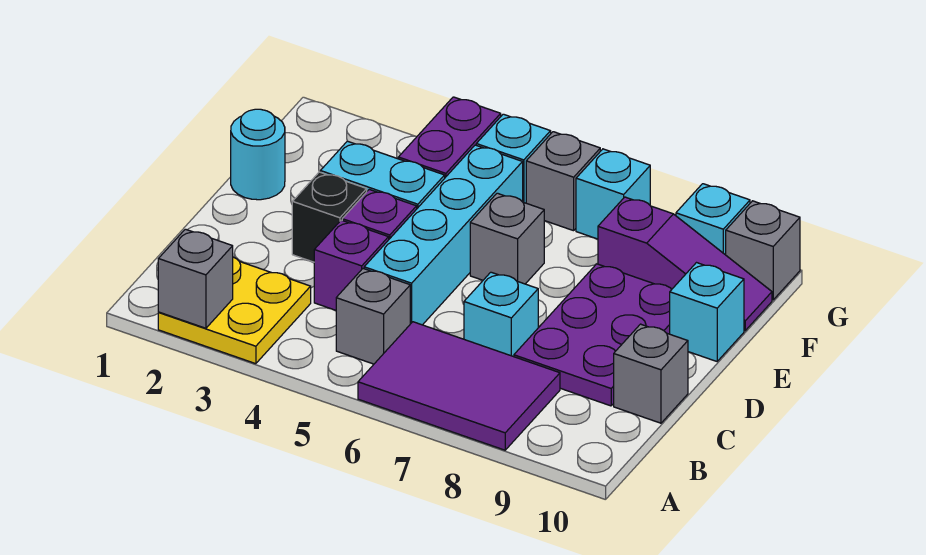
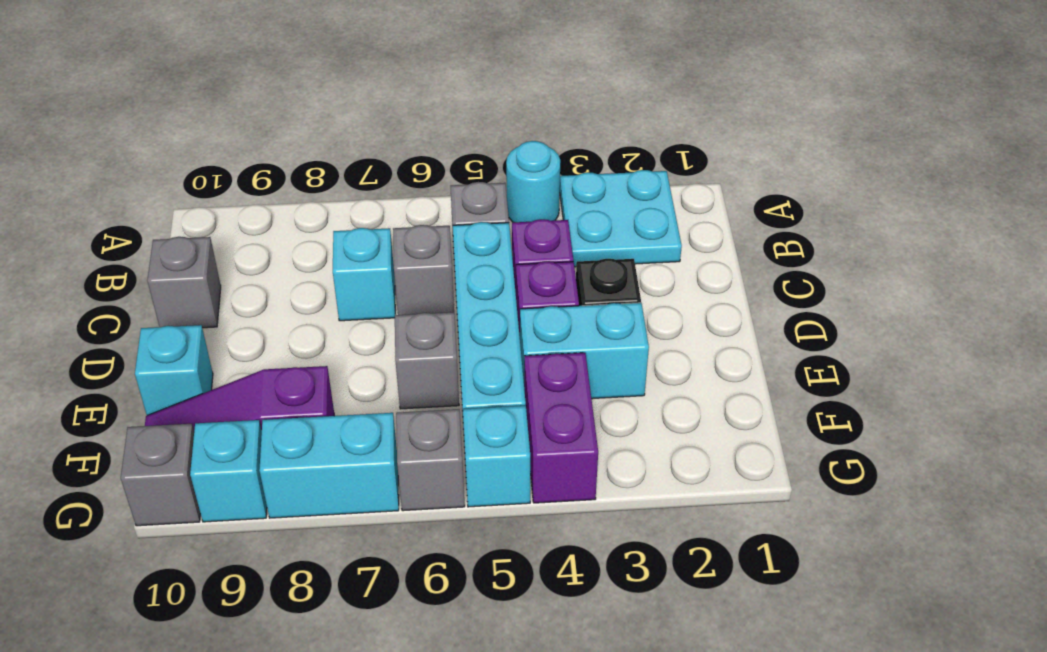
yellow 2x2 plate [158,257,311,364] -> cyan 2x2 plate [560,170,682,267]
grey 1x1 brick [158,229,233,328] -> grey 1x1 brick moved to [393,225,454,315]
purple 2x3 tile [358,322,560,450] -> none
purple 2x3 plate [514,264,672,406] -> none
cyan 1x1 round brick [231,109,285,200] -> cyan 1x1 round brick moved to [506,141,560,222]
cyan 1x1 brick [576,149,650,239] -> cyan 1x2 brick [259,413,399,518]

